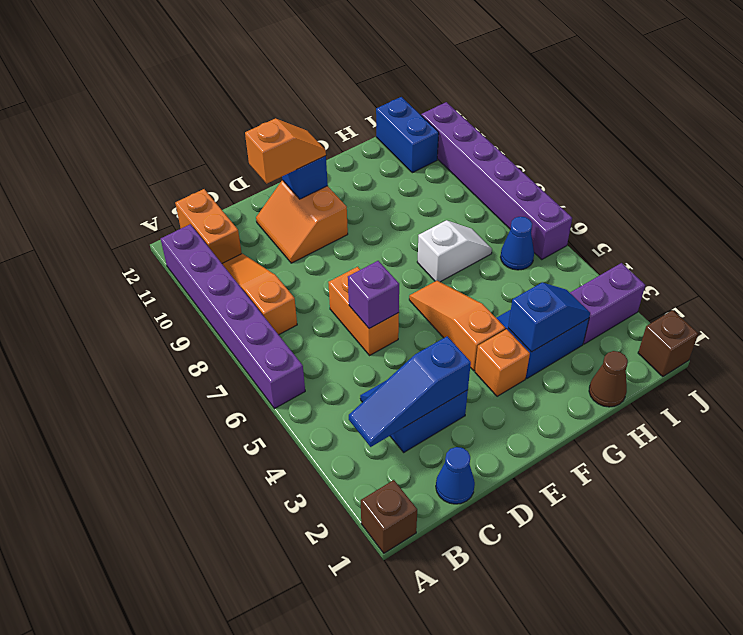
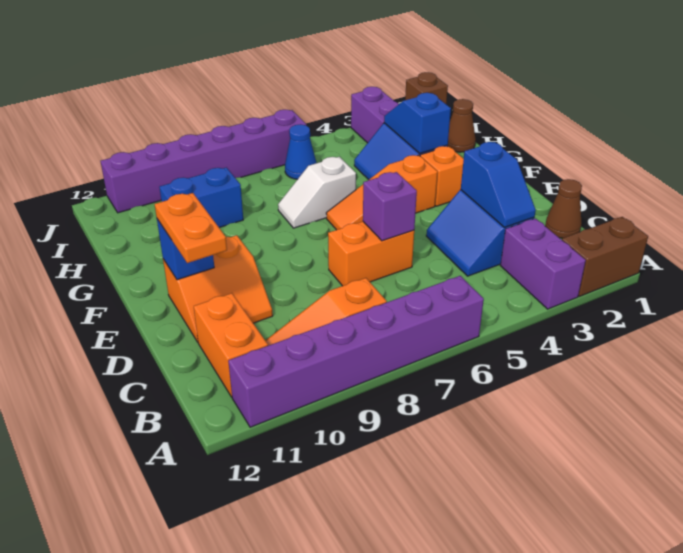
brown 1x1 brick [361,480,417,553] -> brown 1x2 brick [562,217,648,296]
none -> purple 1x2 brick [500,218,586,309]
blue 1x3 slope [349,336,471,447] -> blue 1x2 slope [461,142,536,227]
orange 1x2 brick [175,189,242,263] -> orange 1x2 brick turned to [194,293,268,397]
blue 1x1 cone [436,447,475,504] -> brown 1x1 cone [545,179,582,238]
orange 1x2 slope [245,118,326,184] -> orange 1x2 plate [155,193,227,263]
white 1x2 slope [417,220,492,282] -> white 1x2 slope turned to [278,157,356,228]
blue 1x2 brick [376,97,439,173] -> blue 1x2 brick moved to [159,168,243,228]

